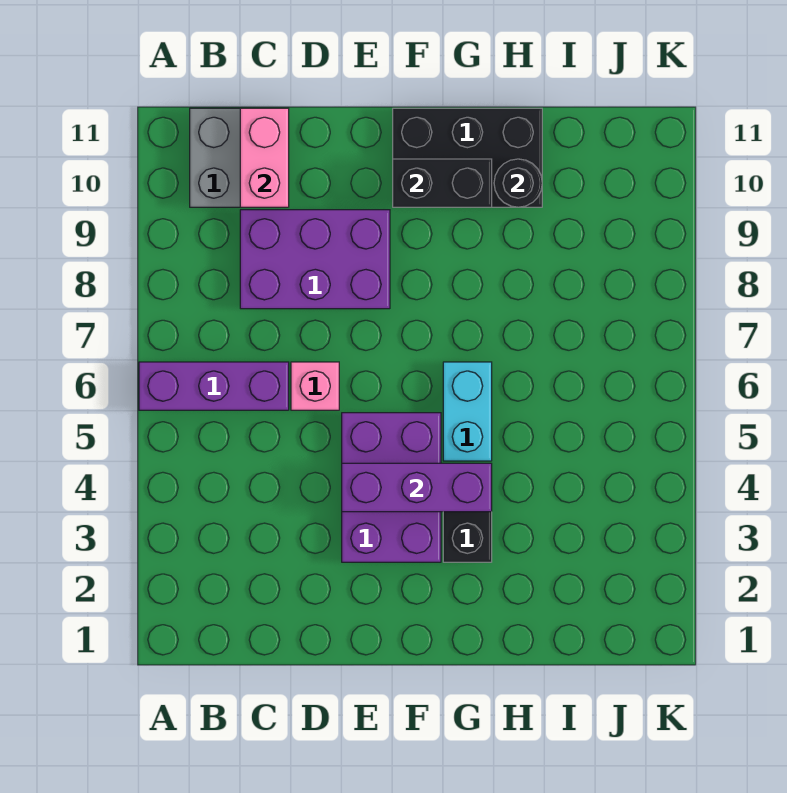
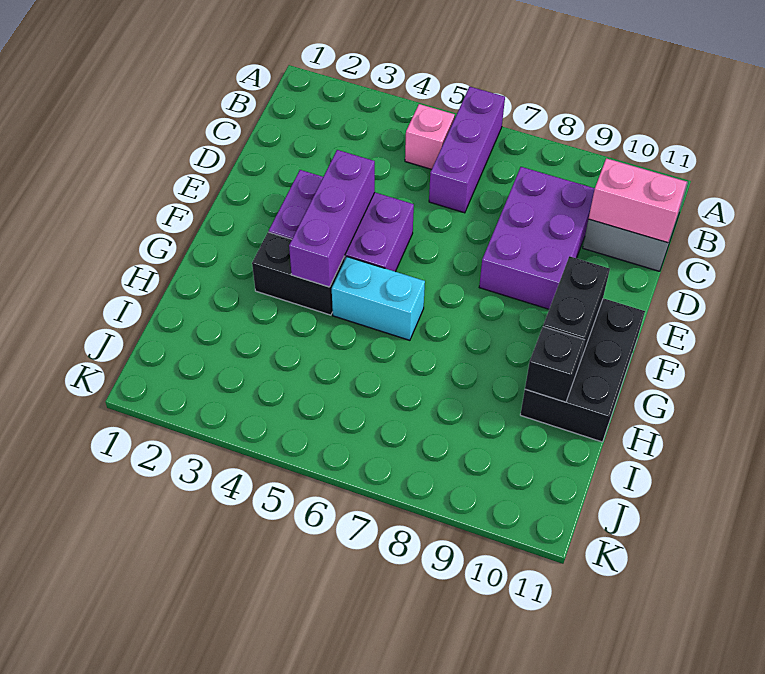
pink 1x1 brick [291,362,339,410] -> pink 1x1 brick moved to [405,104,455,169]
black 1x1 round brick [494,159,542,207] -> black 1x1 brick [525,327,584,402]

